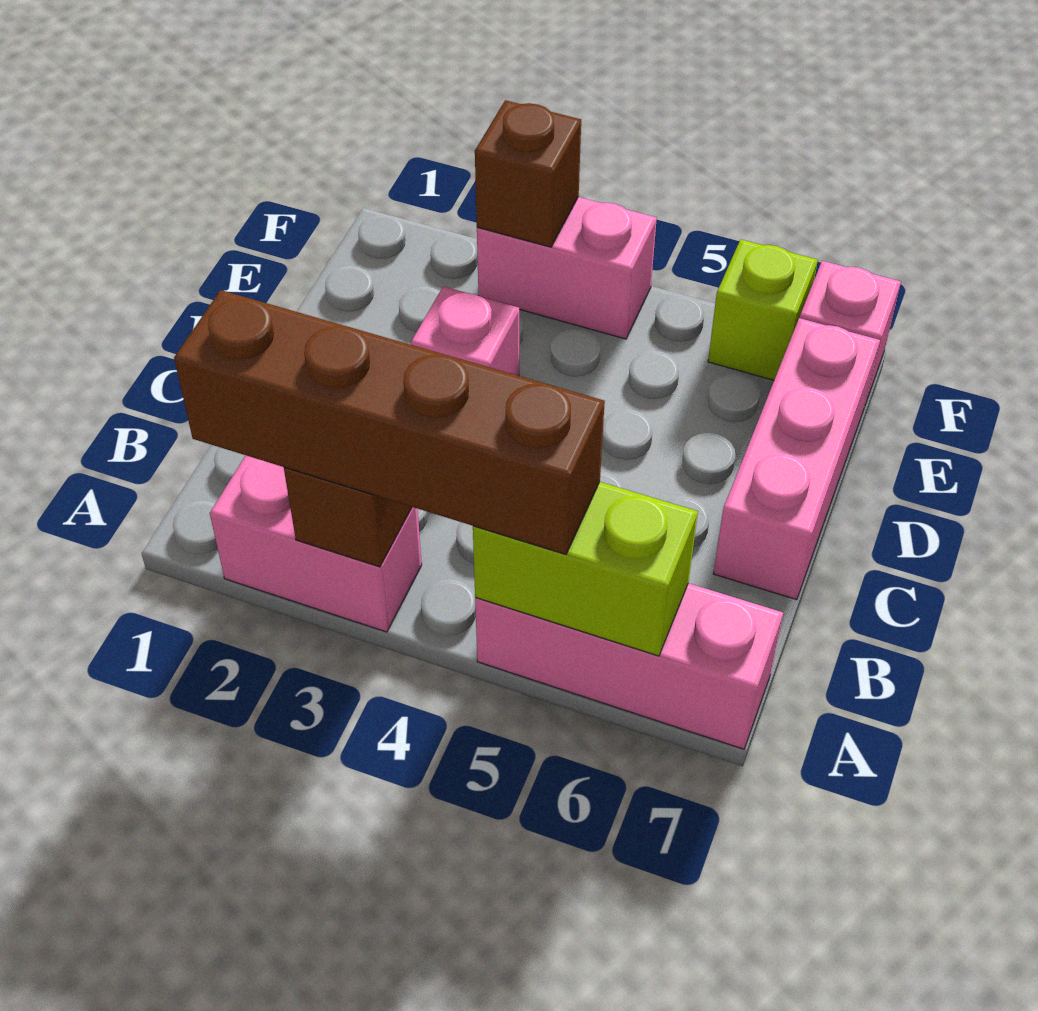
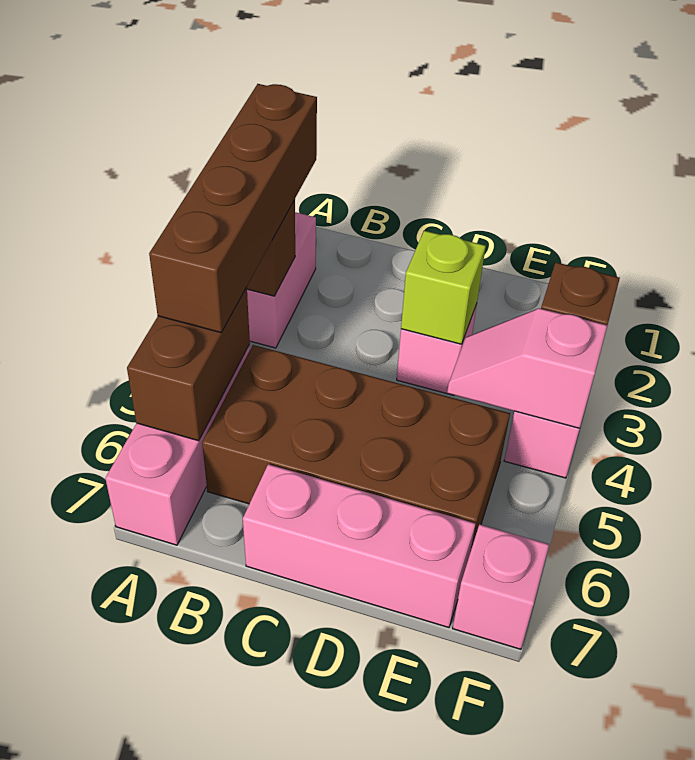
lime 1x2 brick [473,482,698,656] -> brown 1x2 brick [127,287,250,441]
none -> brown 2x4 brick [202,345,510,552]
none -> pink 1x2 slope [447,308,608,428]
lime 1x1 brick [708,239,818,380] -> lime 1x1 brick moved to [401,231,486,344]

